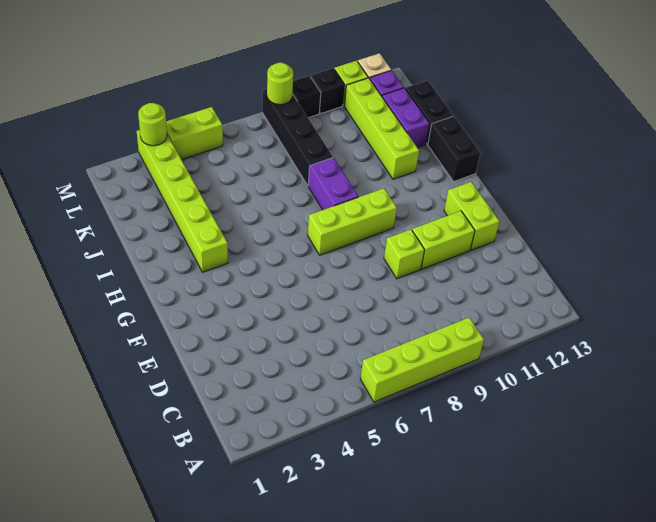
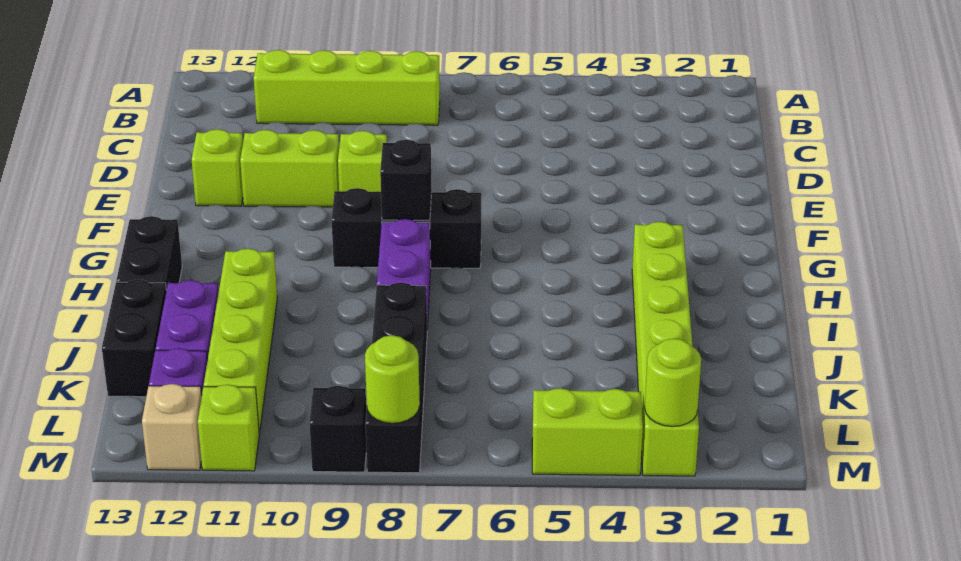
lime 1x4 brick [360,317,484,402] -> lime 1x4 brick moved to [254,50,440,125]
lime 1x2 brick [444,182,500,250] -> lime 1x1 brick [192,129,243,206]
lime 1x3 brick [308,188,397,255] -> black 1x3 brick [331,188,481,268]
black 1x1 brick [311,68,345,114] -> black 1x1 brick moved to [380,140,432,220]

